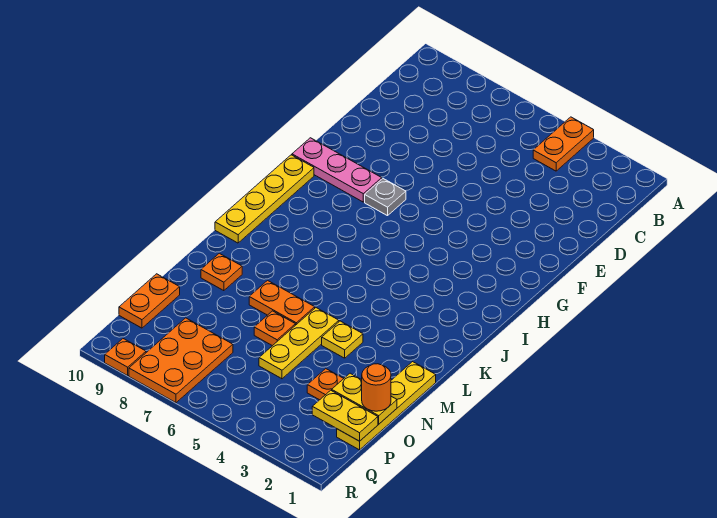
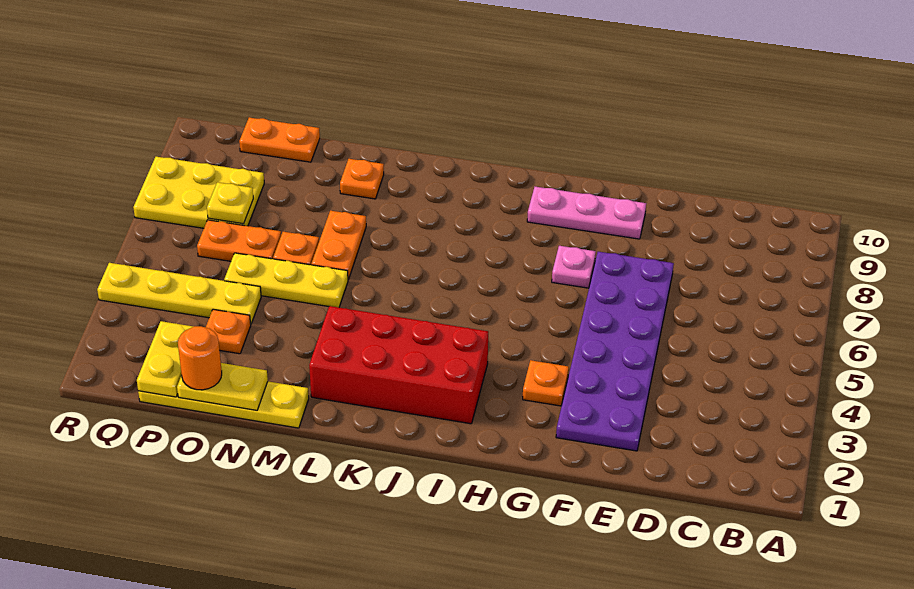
orange 1x2 plate [533,117,594,171] -> orange 1x2 plate moved to [197,220,281,261]
none -> purple 2x6 plate [556,252,674,451]
grey 1x1 plate [365,179,406,216] -> pink 1x1 plate [552,246,596,288]
pink 1x3 plate [292,138,382,202] -> pink 1x3 plate turned to [527,187,646,239]
yellow 1x4 plate [215,155,314,243] -> yellow 1x4 plate moved to [97,263,261,324]
none -> red 2x4 brick [309,306,488,424]
yellow 1x1 plate [322,321,363,358] -> yellow 1x1 plate moved to [207,182,253,224]
yellow 1x2 plate [332,373,397,424] -> yellow 1x2 plate turned to [177,363,268,410]
orange 2x3 plate [129,318,233,403] -> yellow 2x3 plate [133,157,264,228]
orange 1x1 plate [105,339,146,376] -> orange 1x1 plate moved to [523,360,569,406]

